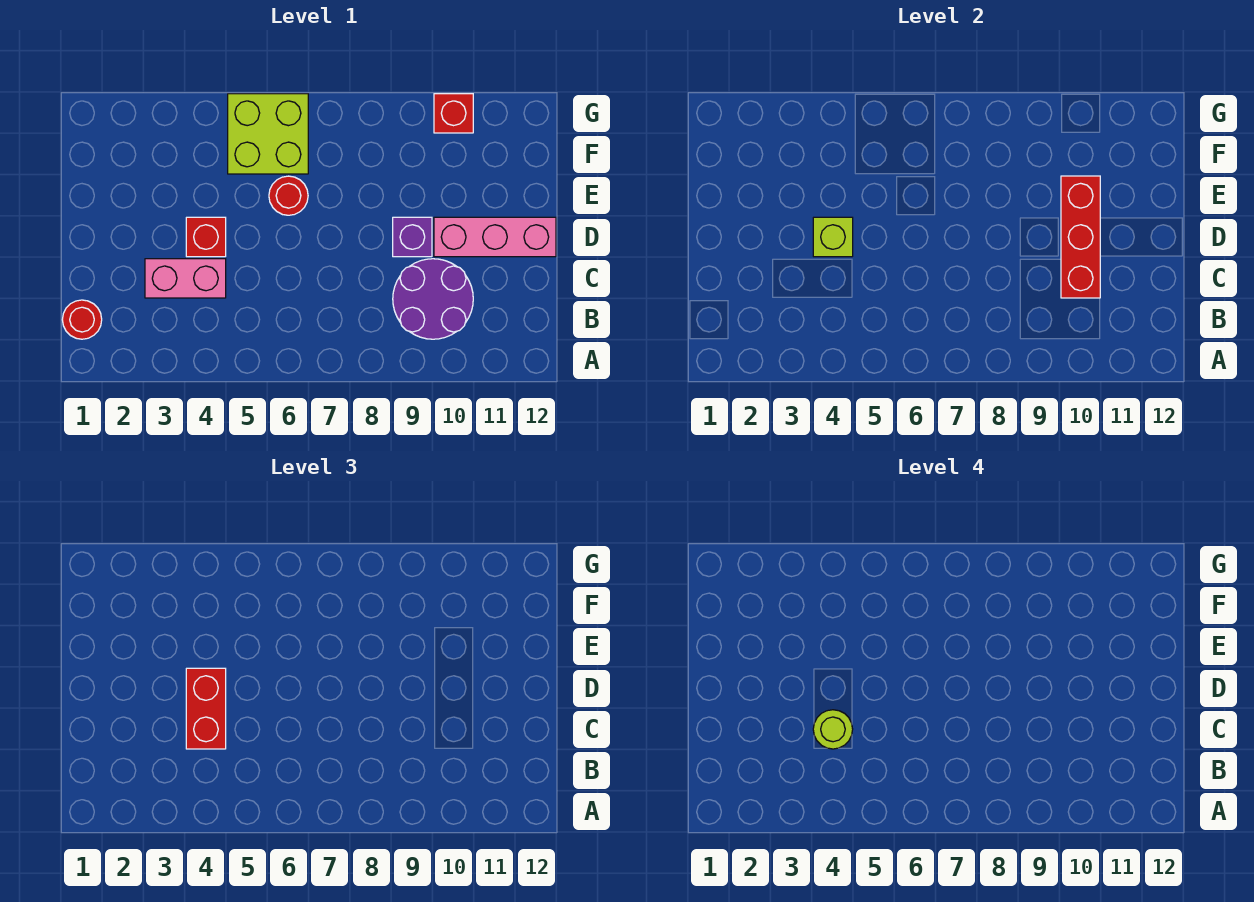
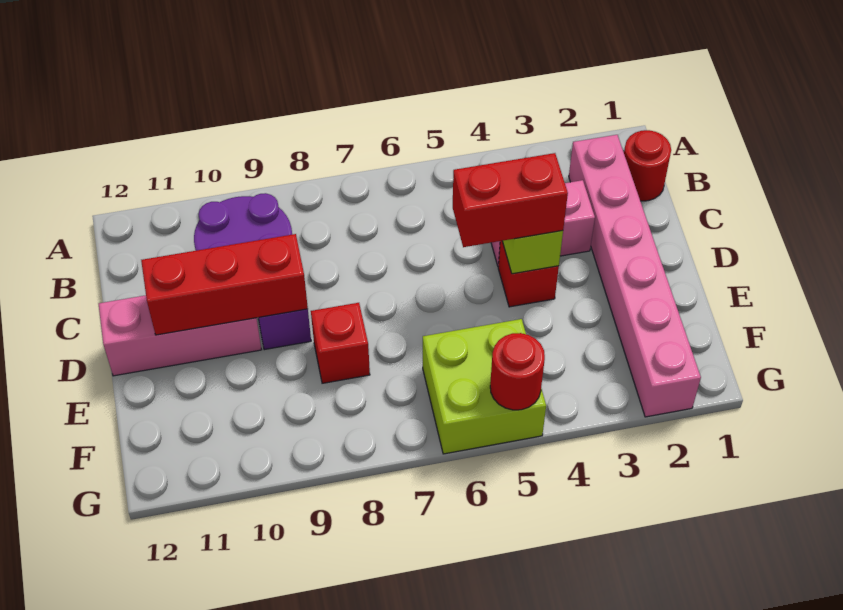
none -> pink 1x6 brick [569,135,701,417]
red 1x2 brick [186,668,226,749] -> red 1x2 brick turned to [453,153,568,247]
lime 1x1 round brick [813,710,853,749] -> none
red 1x3 brick [1061,176,1100,298] -> red 1x3 brick turned to [141,234,308,335]
red 1x1 round brick [269,176,308,215] -> red 1x1 round brick moved to [490,333,545,410]
red 1x1 brick [434,94,473,133] -> red 1x1 brick moved to [311,303,370,383]

